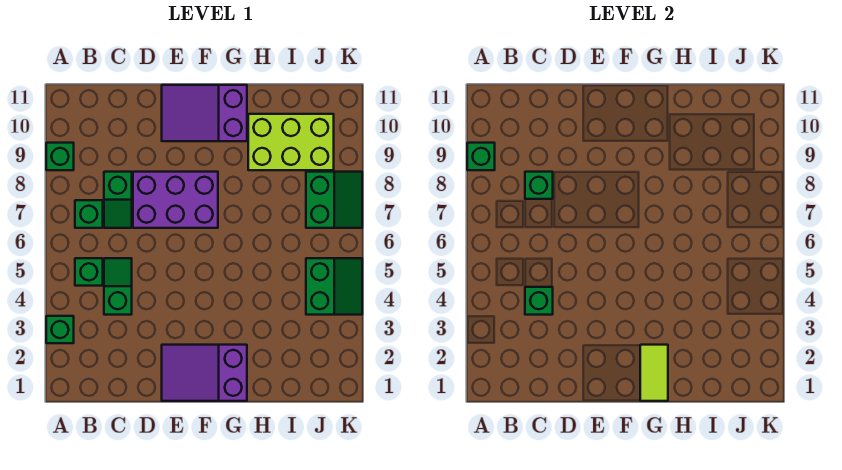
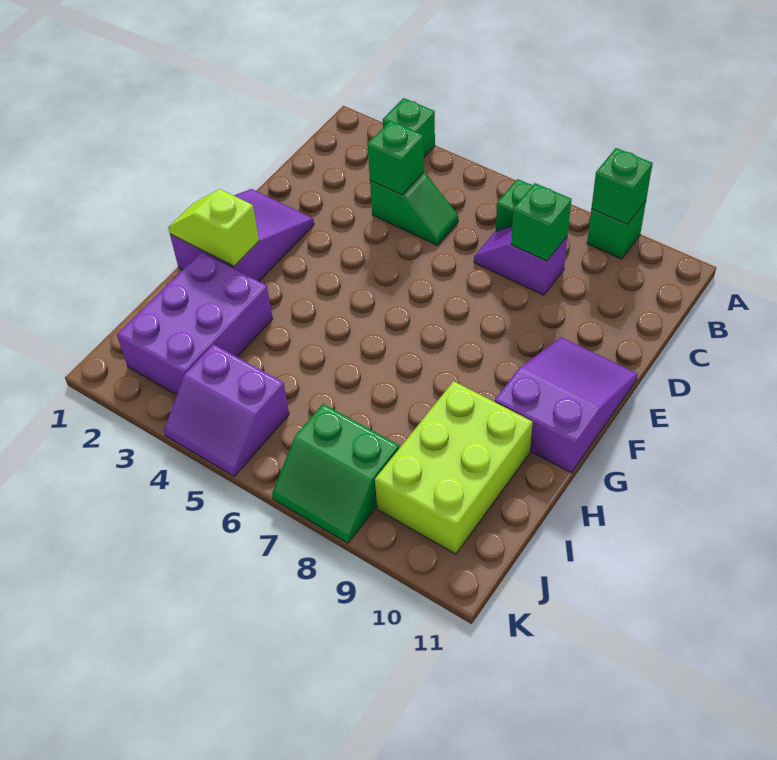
green 1x1 brick [75,258,103,286] -> none
green 1x2 slope [104,172,132,228] -> purple 1x2 slope [474,226,567,295]
purple 2x3 brick [133,172,218,228] -> purple 2x3 brick moved to [117,252,273,395]
lime 1x2 tile [640,345,668,401] -> lime 1x2 slope [168,189,259,266]
green 2x2 slope [306,258,362,315] -> purple 2x2 slope [164,344,289,476]

